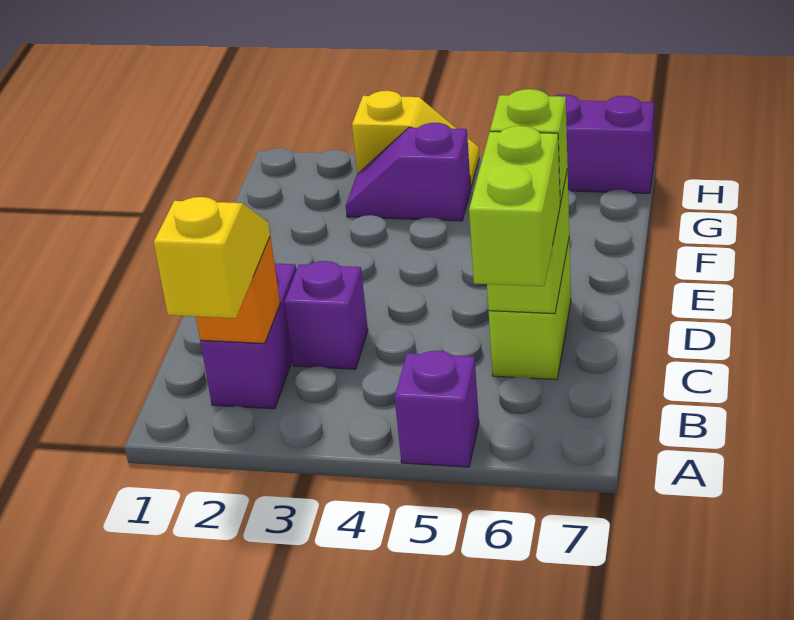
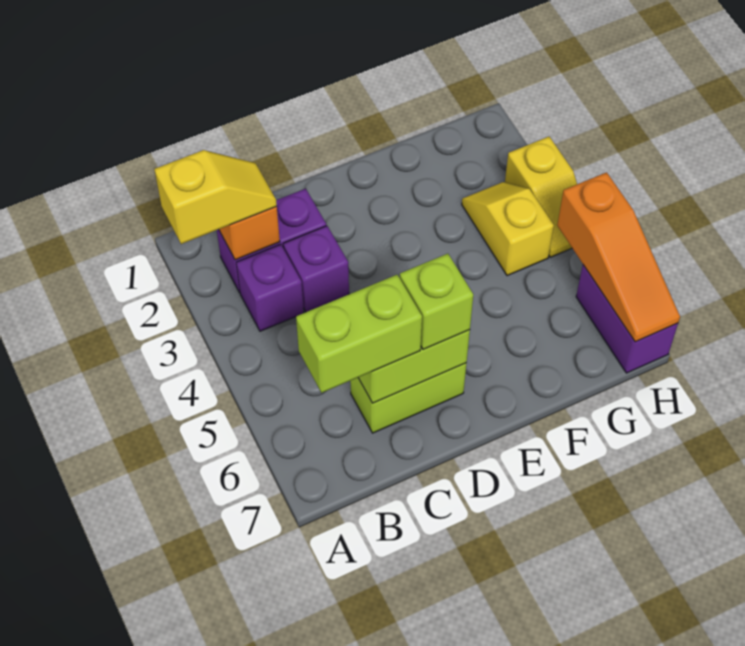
purple 1x1 brick [395,351,479,467] -> purple 1x1 brick moved to [236,244,304,331]
purple 1x2 slope [346,123,471,221] -> yellow 1x2 slope [462,182,554,276]
none -> orange 1x3 slope [557,172,680,342]

